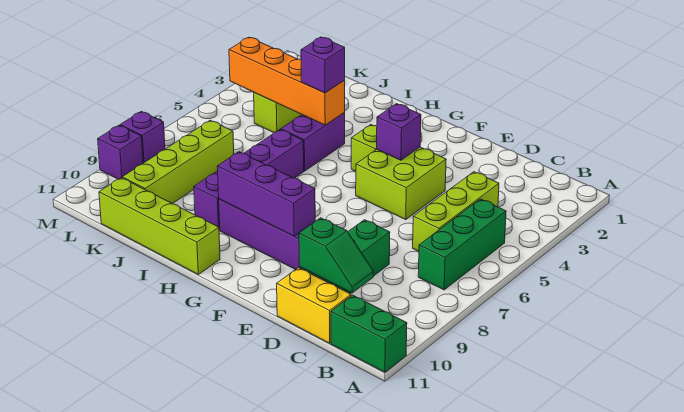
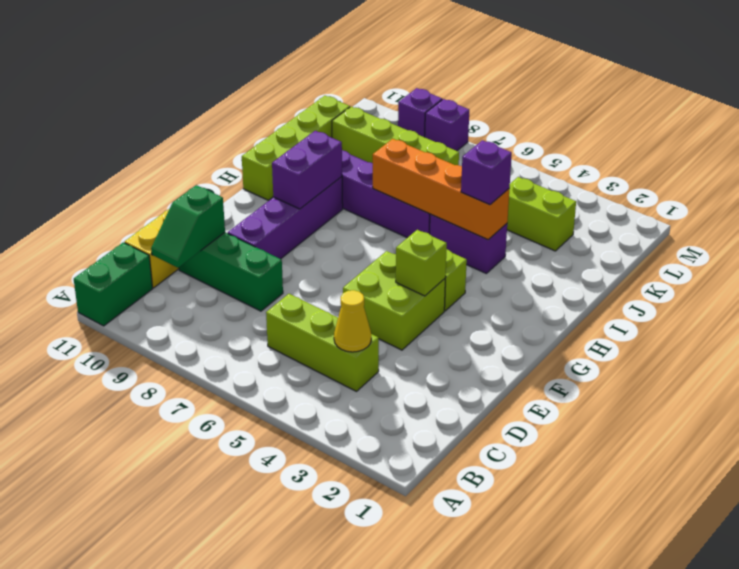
green 1x3 brick [418,199,506,290] -> none
none -> yellow 1x1 cone [334,290,371,352]
purple 1x1 brick [377,104,421,160] -> lime 1x1 brick [396,230,447,296]
purple 1x3 brick [217,152,315,236] -> purple 1x2 brick [272,131,342,209]
orange 1x4 brick [229,37,345,125] -> orange 1x4 brick turned to [373,139,509,240]

